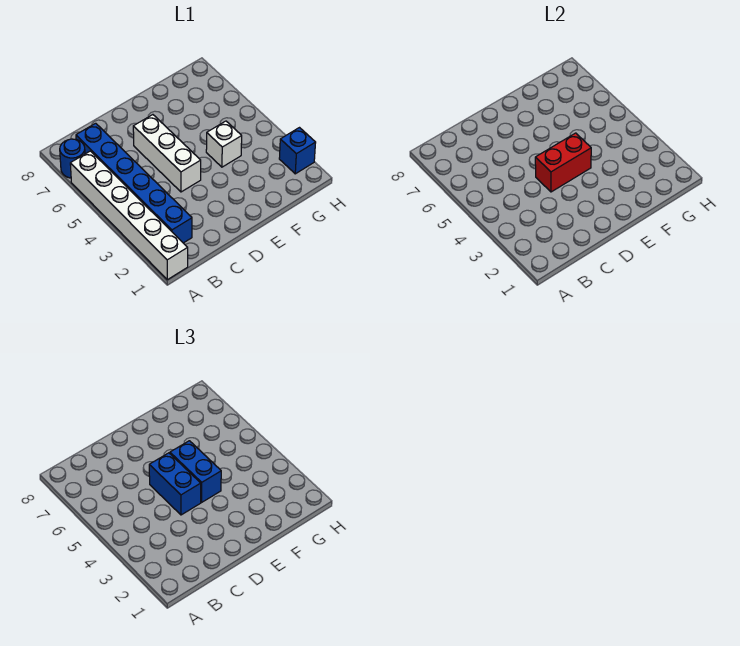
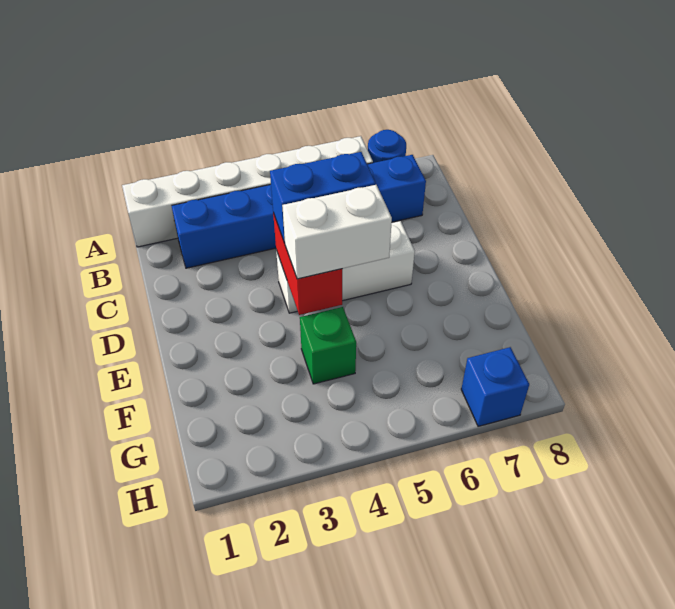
blue 1x2 brick [170,441,221,502] -> white 1x2 brick [282,185,392,279]
white 1x1 brick [206,121,242,167] -> green 1x1 brick [300,307,356,384]
blue 1x1 brick [279,128,316,174] -> blue 1x1 brick moved to [461,347,529,426]

